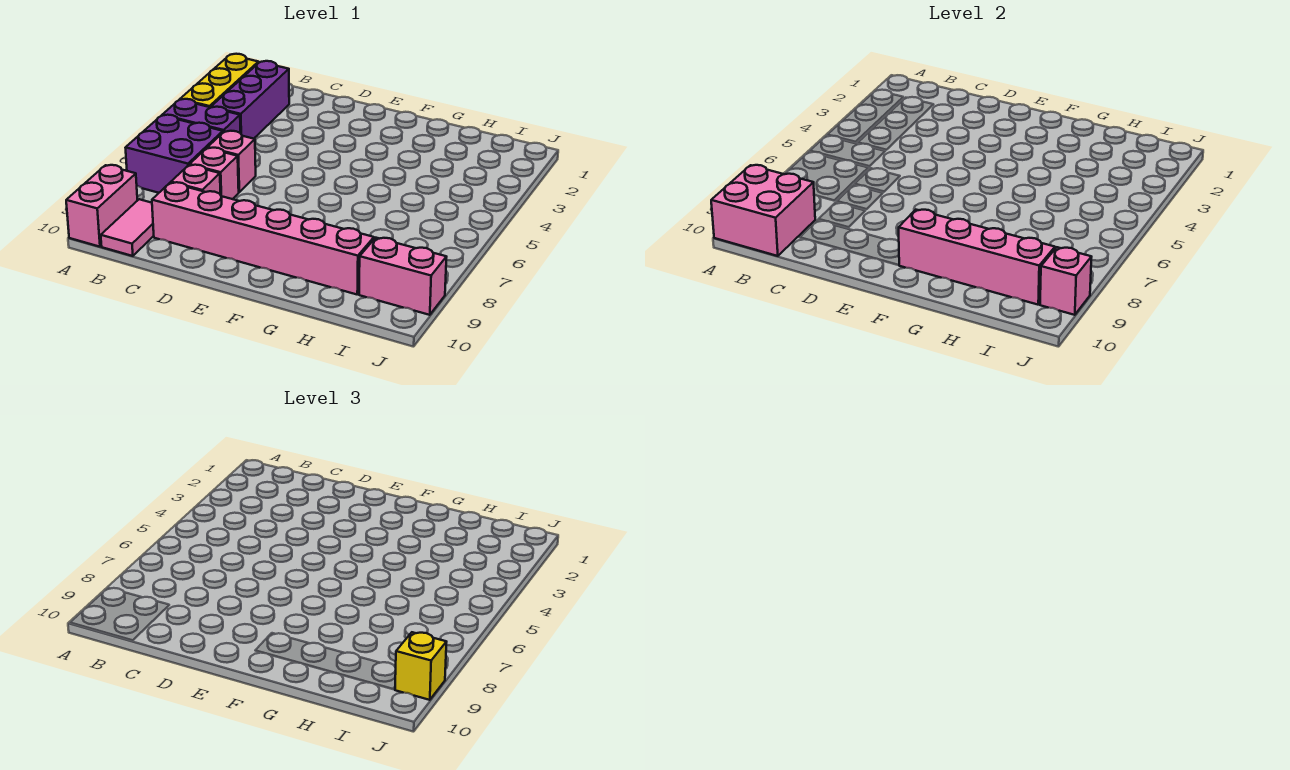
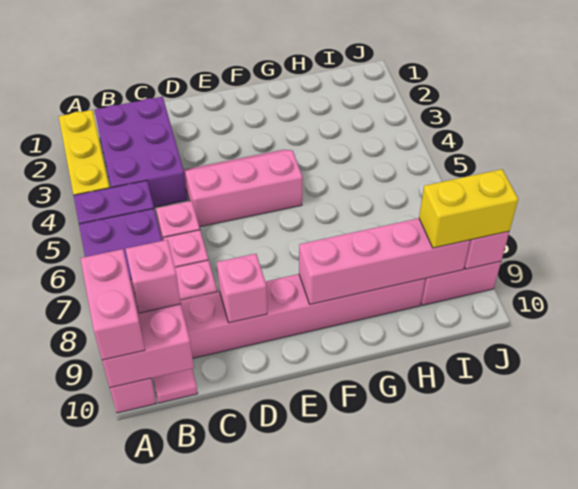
none -> pink 1x2 brick [80,249,145,360]
purple 1x3 brick [211,61,289,139] -> purple 2x3 brick [95,97,187,207]
none -> pink 1x1 brick [126,240,181,313]
none -> pink 2x3 slope [184,150,303,227]
none -> pink 1x1 brick [217,254,267,323]
yellow 1x1 brick [395,632,446,700] -> yellow 1x2 brick [419,169,518,248]

